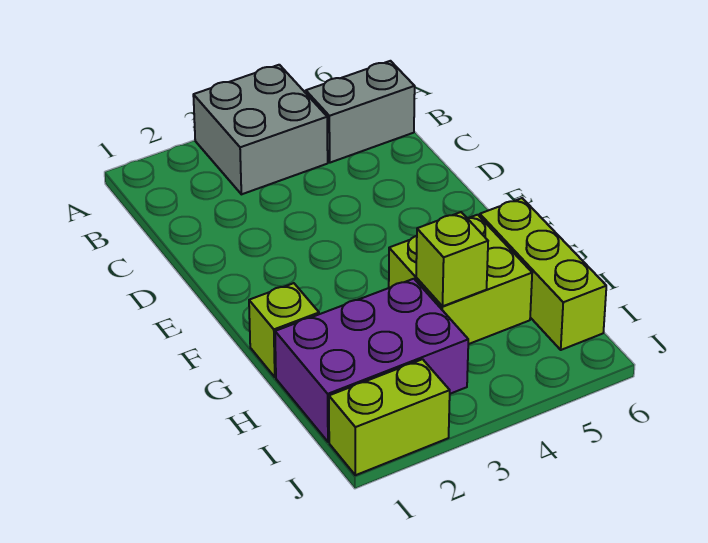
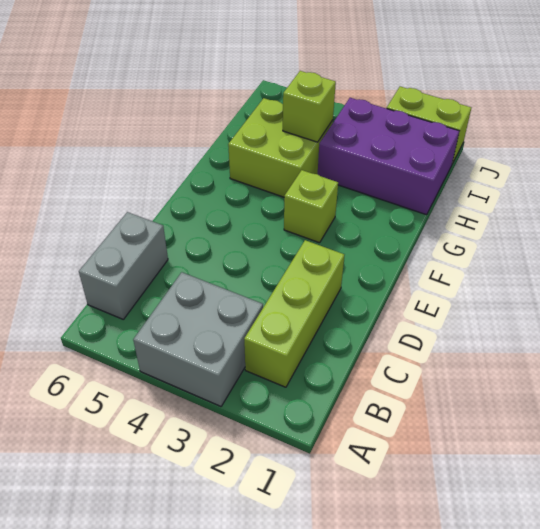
grey 1x2 brick [306,61,415,163] -> grey 1x2 brick turned to [79,212,168,319]
lime 1x1 brick [249,283,319,377] -> lime 1x1 brick moved to [284,170,338,243]
lime 1x3 brick [480,198,606,350] -> lime 1x3 brick moved to [244,240,344,387]

